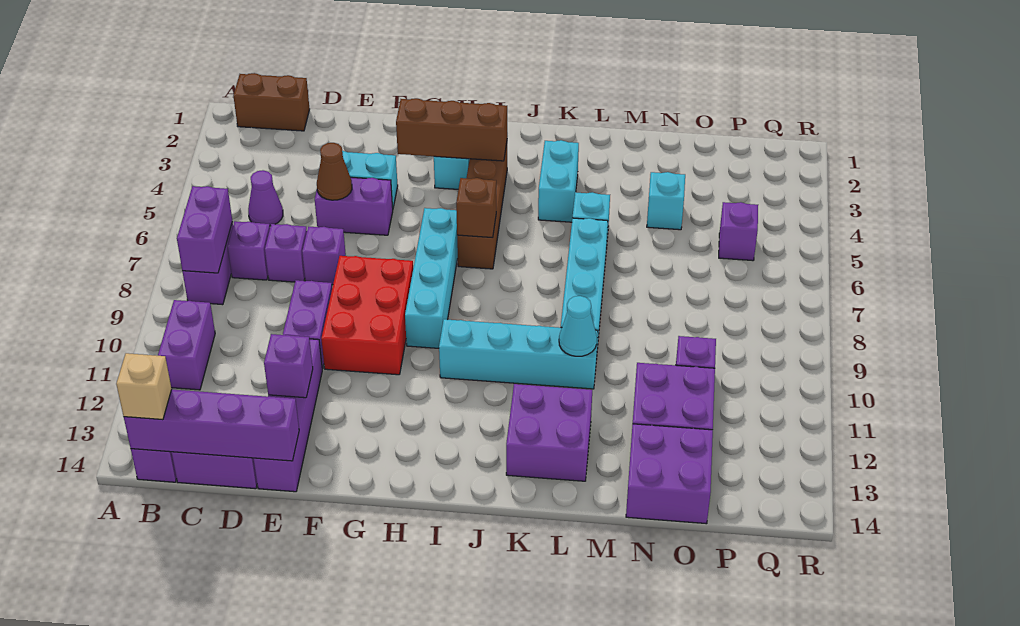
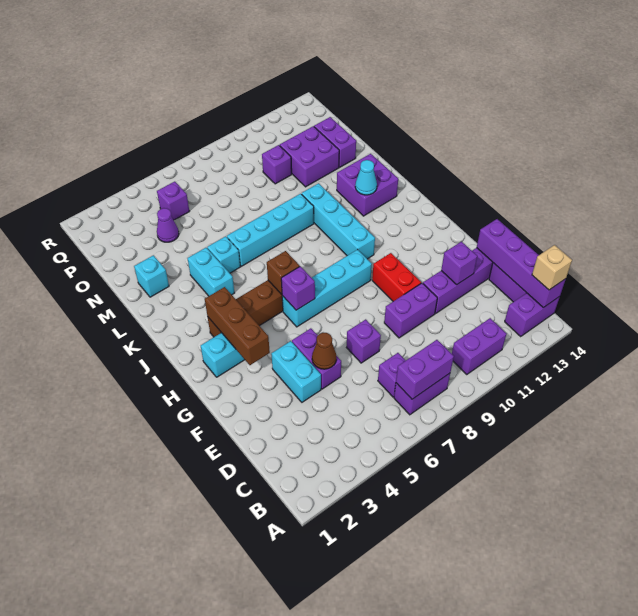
brown 1x2 brick [233,73,310,131] -> none
purple 1x1 cone [248,170,283,226] -> purple 1x1 cone moved to [157,208,179,242]
purple 1x1 brick [265,224,307,282] -> purple 1x1 brick moved to [281,266,315,310]
red 2x3 brick [321,256,413,375] -> red 1x2 brick [372,253,421,301]
cyan 1x2 brick [538,140,579,222] -> cyan 1x2 brick turned to [188,248,234,296]
cyan 1x1 cone [559,296,597,356] -> cyan 1x1 cone moved to [355,160,377,195]
cyan 1x1 brick [647,172,685,230] -> cyan 1x1 brick moved to [134,255,169,297]
purple 2x2 brick [626,424,713,524] -> purple 1x2 brick [314,117,356,167]

